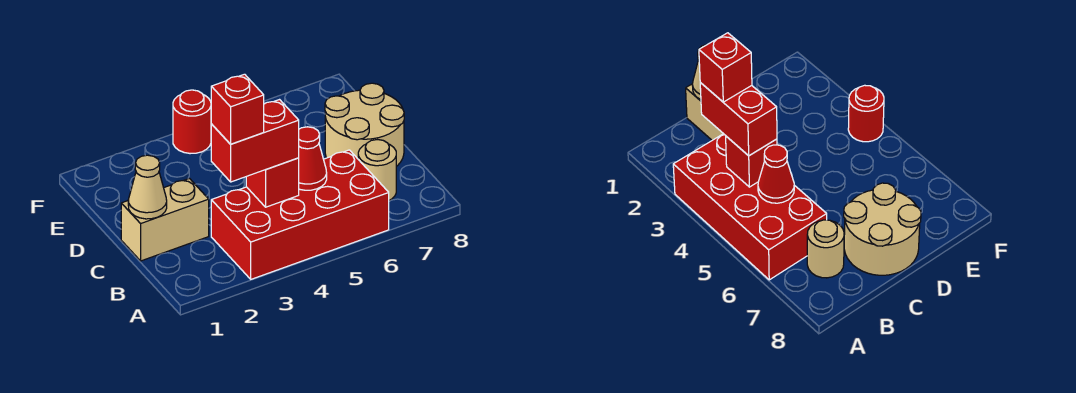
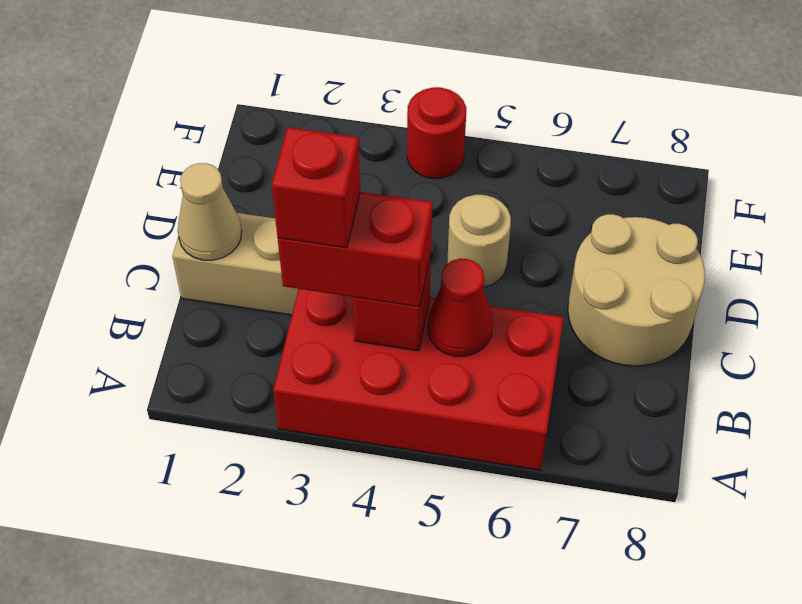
tan 1x1 round brick [358,140,396,200] -> tan 1x1 round brick moved to [448,195,511,287]

